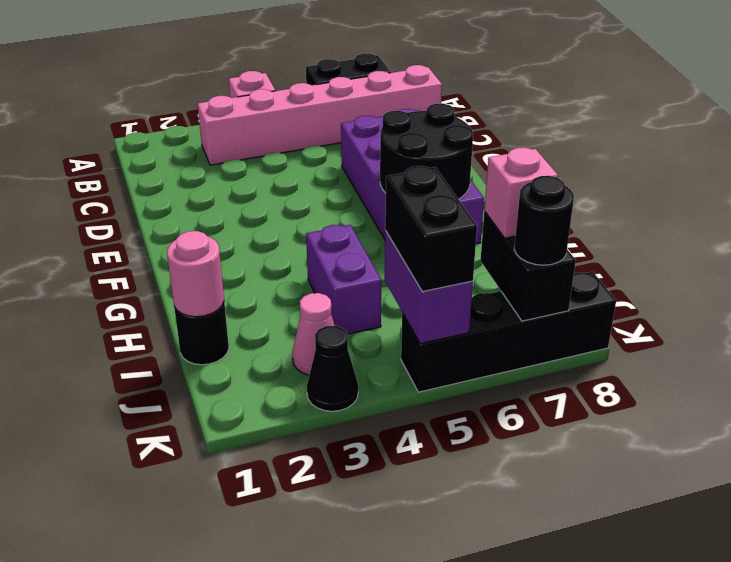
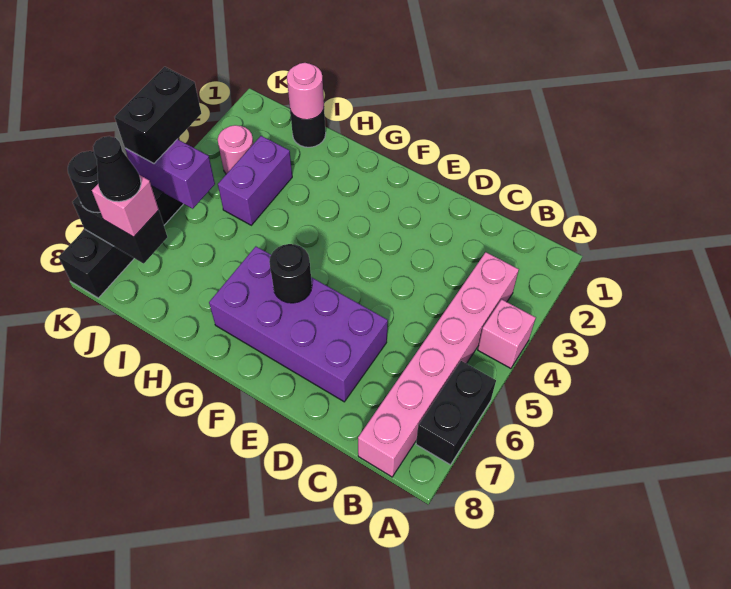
black 2x2 round brick [380,103,473,199] -> black 1x1 round brick [269,244,312,303]
purple 1x2 brick [306,225,381,334] -> purple 1x2 brick turned to [218,136,292,225]
pink 1x1 cone [292,293,335,375] -> pink 1x1 round brick [218,125,253,174]
black 1x2 brick [385,166,477,292] -> black 1x2 brick turned to [115,67,201,164]
black 1x1 cone [307,326,358,411] -> black 1x1 cone moved to [93,136,141,202]

